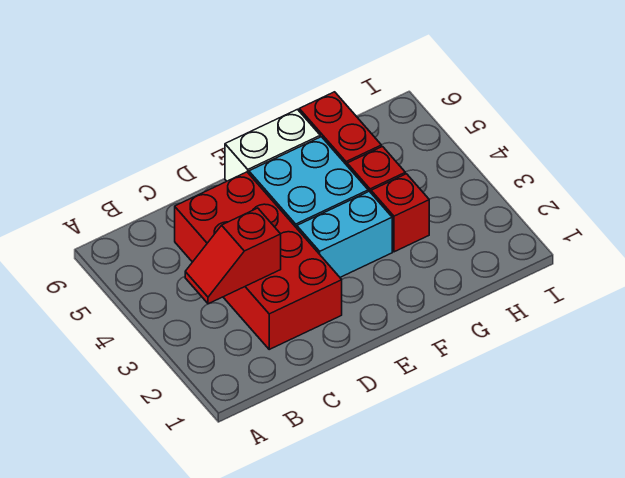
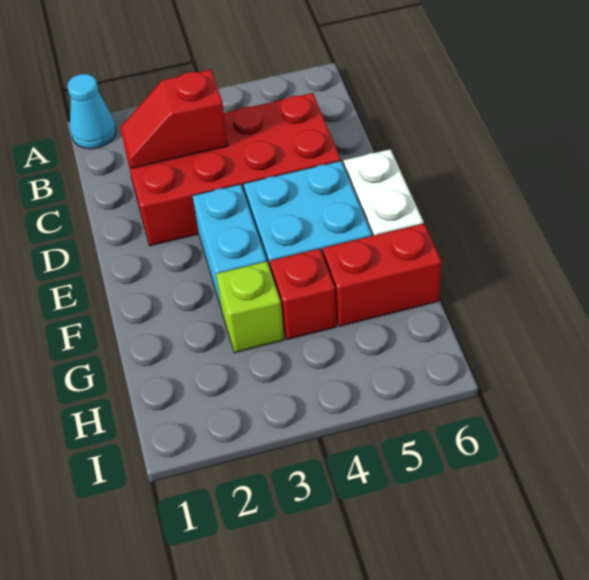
none -> cyan 1x1 cone [68,74,116,149]
red 1x2 slope [185,208,281,304] -> red 1x2 slope turned to [120,69,228,169]
red 1x1 brick [371,174,429,252] -> lime 1x1 brick [216,262,284,353]

